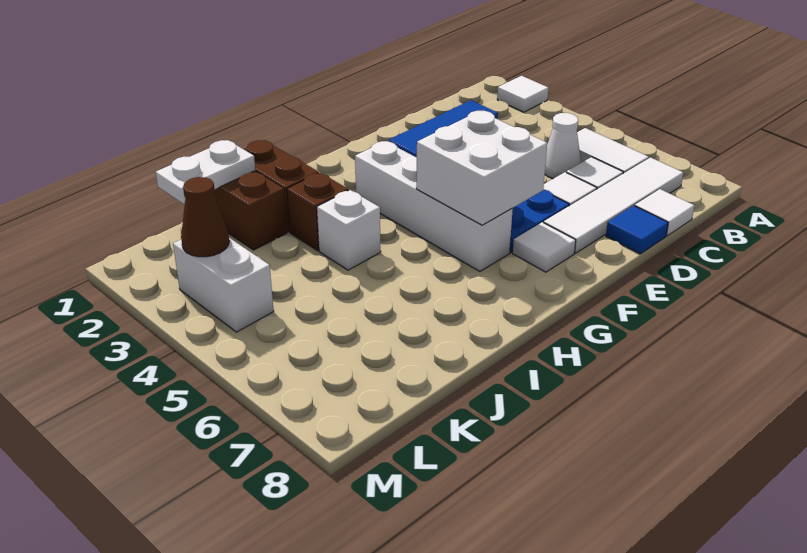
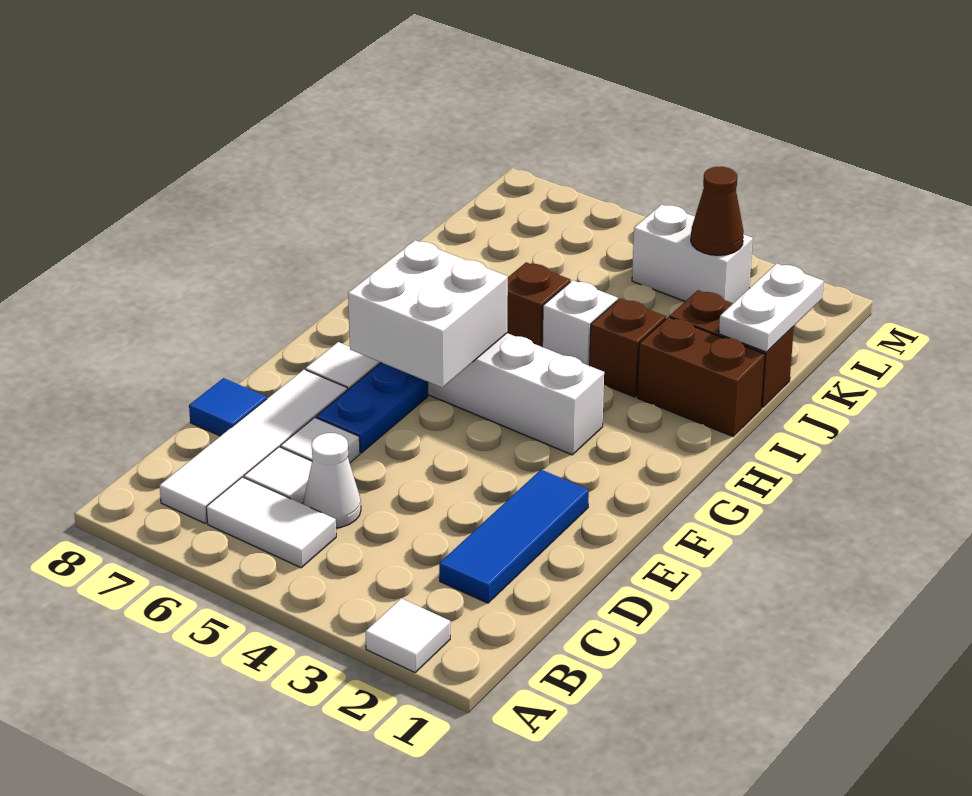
white 1x1 tile [635,189,694,236] -> none
none -> brown 1x1 brick [507,262,570,347]

